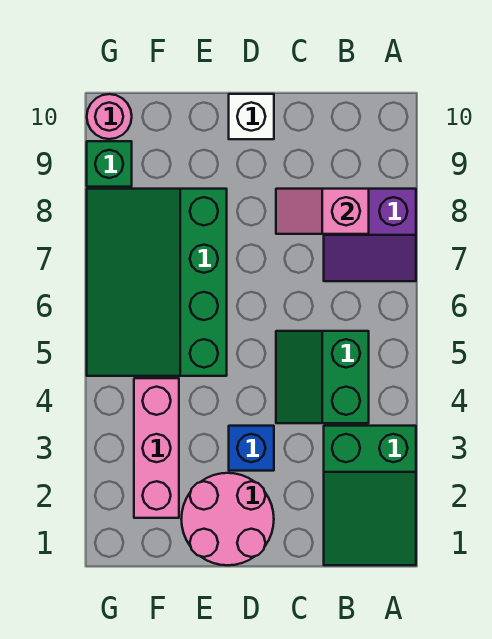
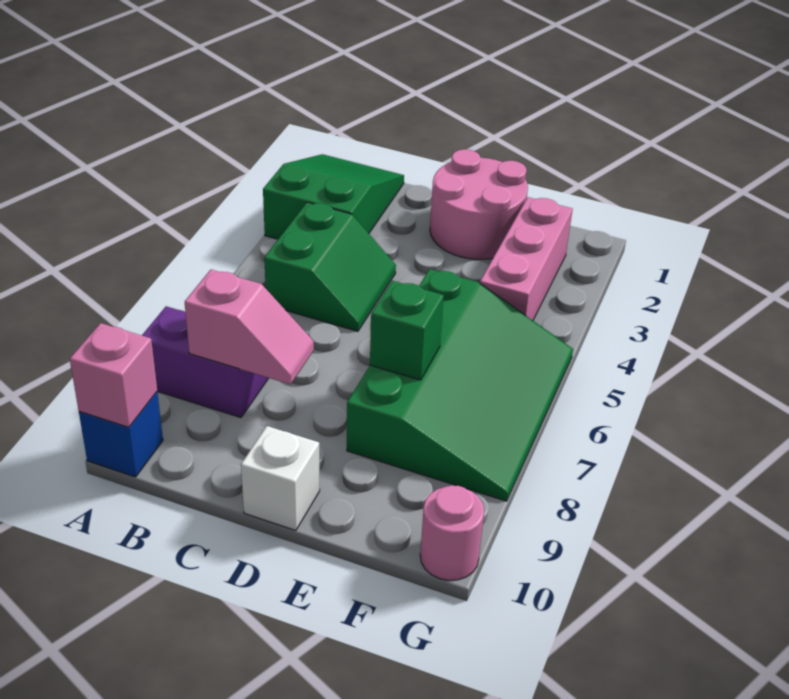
none -> pink 1x1 brick [70,323,157,427]
blue 1x1 brick [229,426,274,471] -> blue 1x1 brick moved to [79,392,163,477]
green 1x1 brick [87,141,132,187] -> green 1x1 brick moved to [370,281,444,380]

